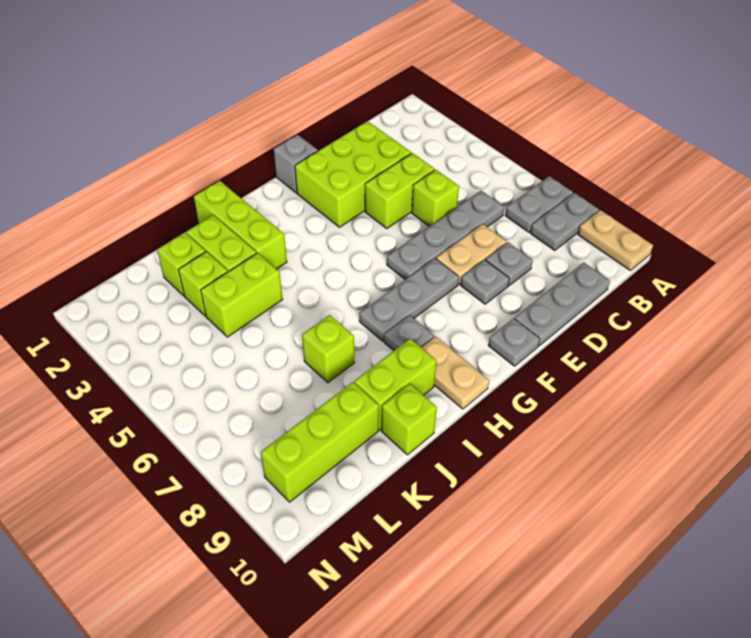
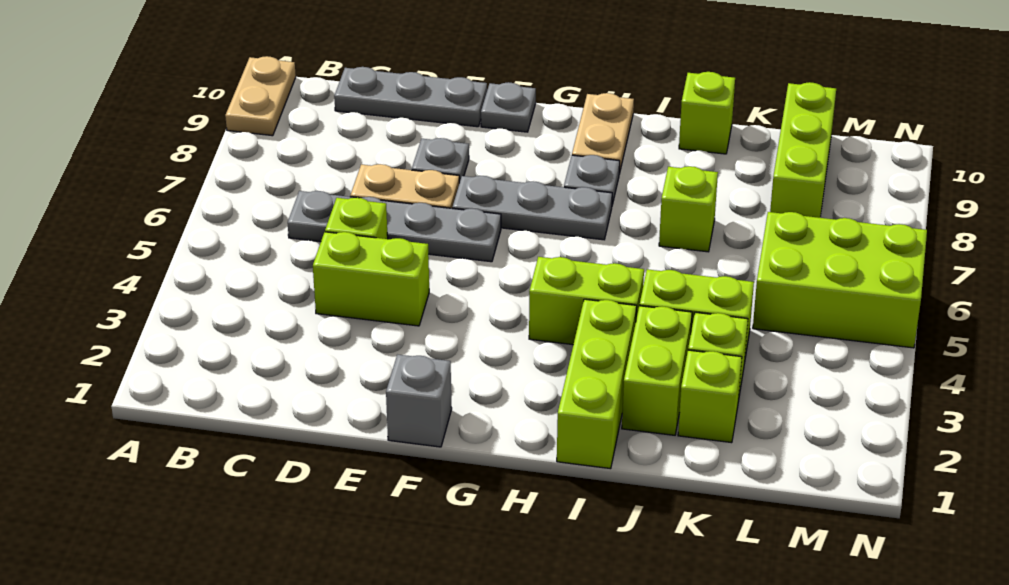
grey 1x2 plate [505,176,573,232] -> none
grey 1x2 plate [530,193,599,250] -> none
lime 2x3 brick [295,121,411,227] -> lime 2x3 brick moved to [753,212,927,348]
grey 1x1 plate [486,242,533,286] -> none
lime 1x2 brick [354,339,436,430] -> lime 1x2 brick moved to [529,257,644,345]
lime 1x3 brick [261,382,379,502] -> lime 1x3 brick turned to [770,82,836,218]

